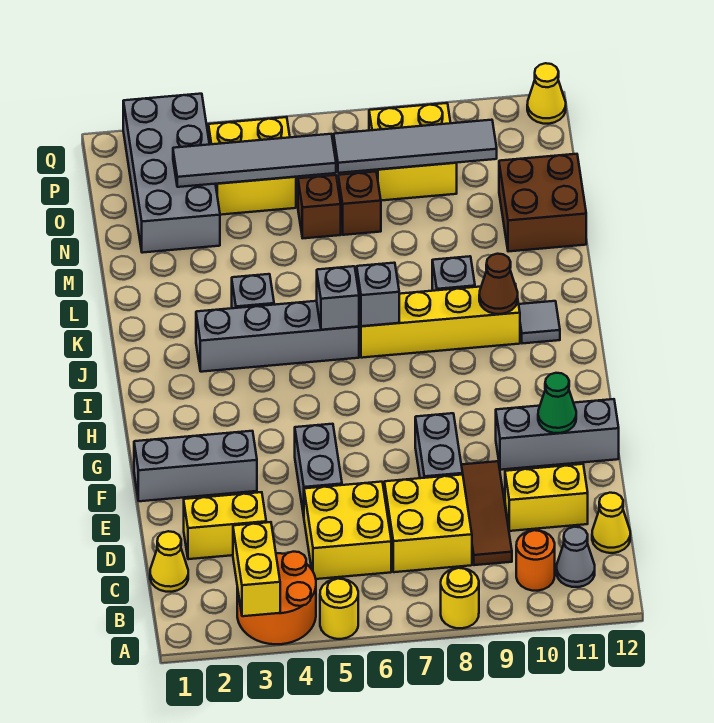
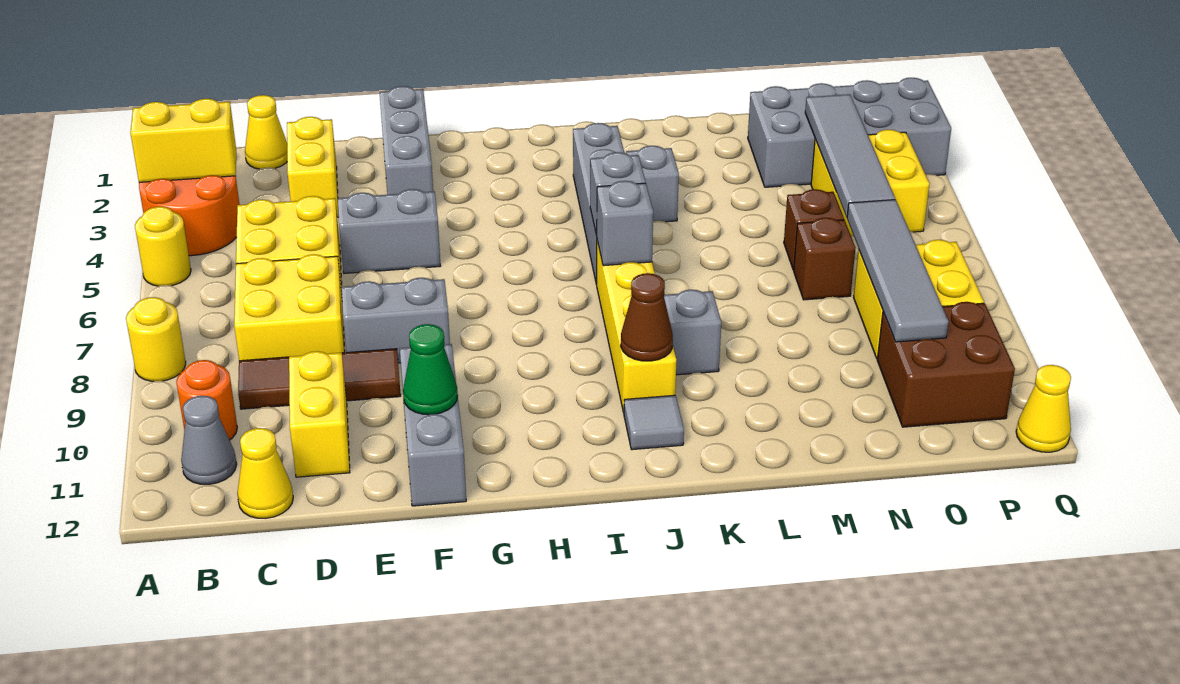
brown 2x2 brick [499,154,586,252] -> brown 2x2 brick moved to [877,302,1015,427]

